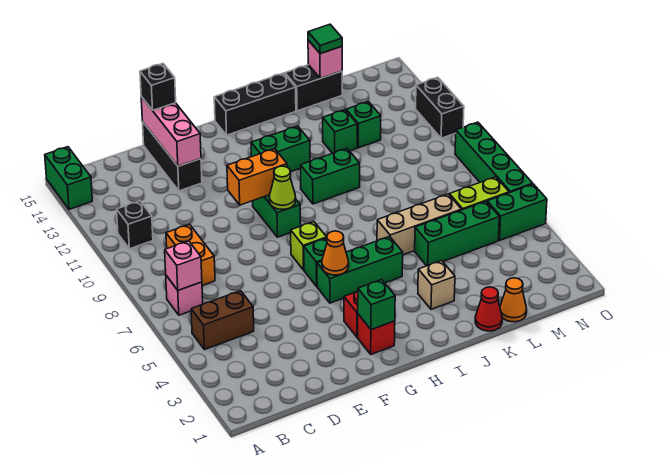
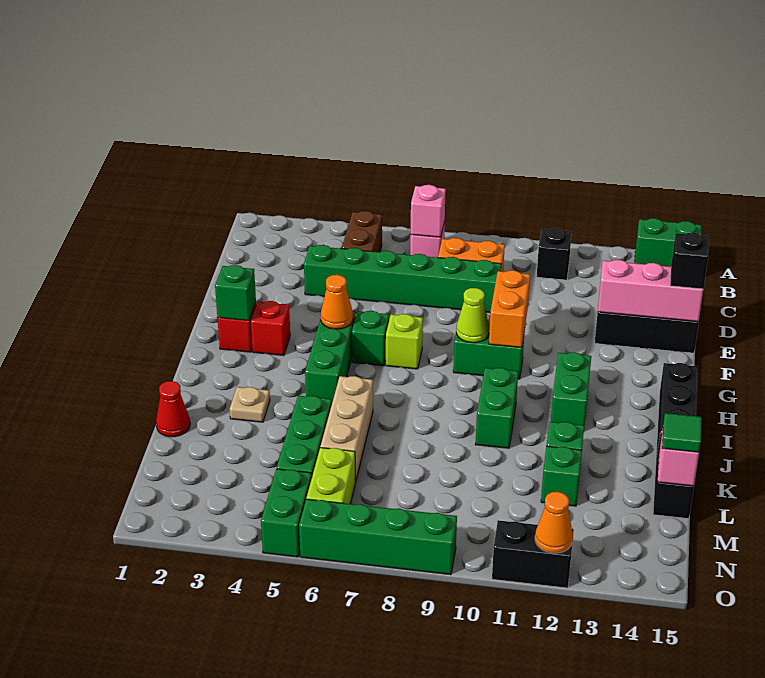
none -> green 1x6 brick [304,245,501,312]
tan 1x1 brick [418,261,455,309] -> tan 1x1 plate [230,387,270,422]
orange 1x1 cone [500,278,527,322] -> orange 1x1 cone moved to [535,492,573,553]

